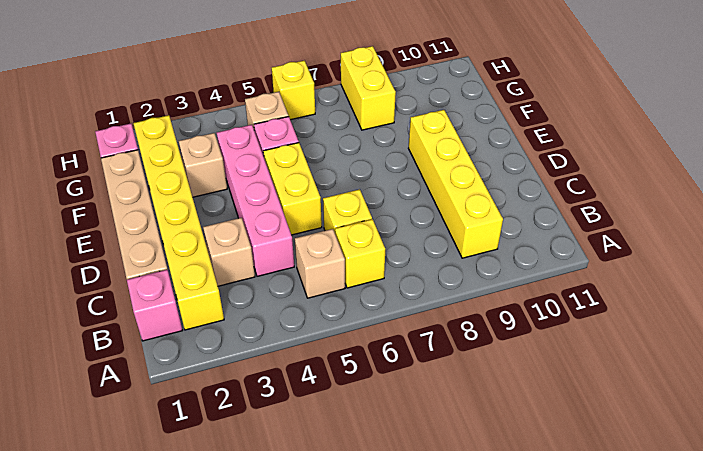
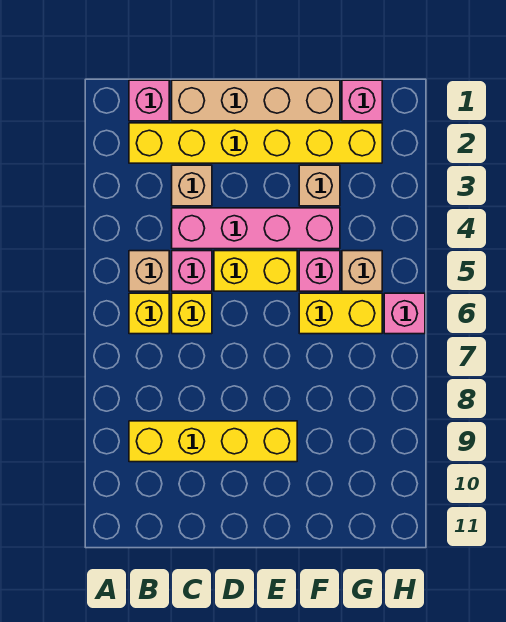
none -> pink 1x1 brick [172,251,212,291]
yellow 1x2 brick [341,46,396,130] -> yellow 1x2 brick moved to [299,293,382,334]
yellow 1x1 brick [272,61,315,120] -> pink 1x1 brick [384,293,425,334]

